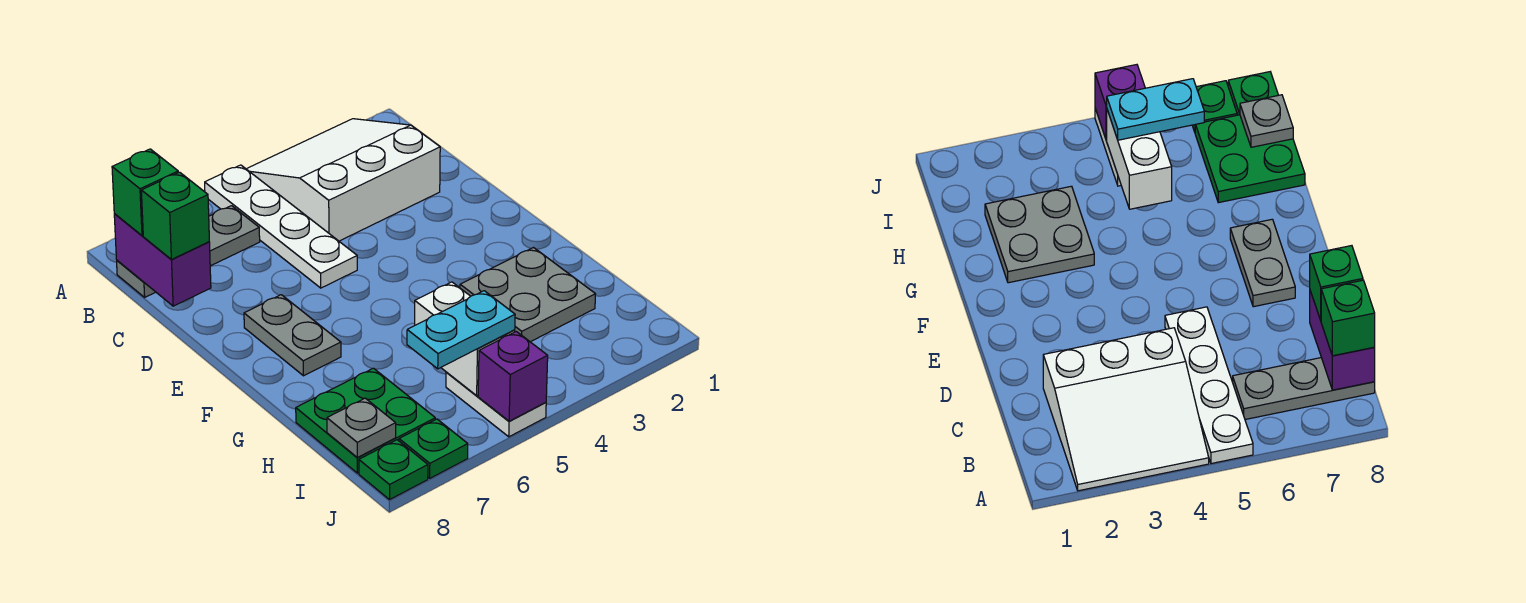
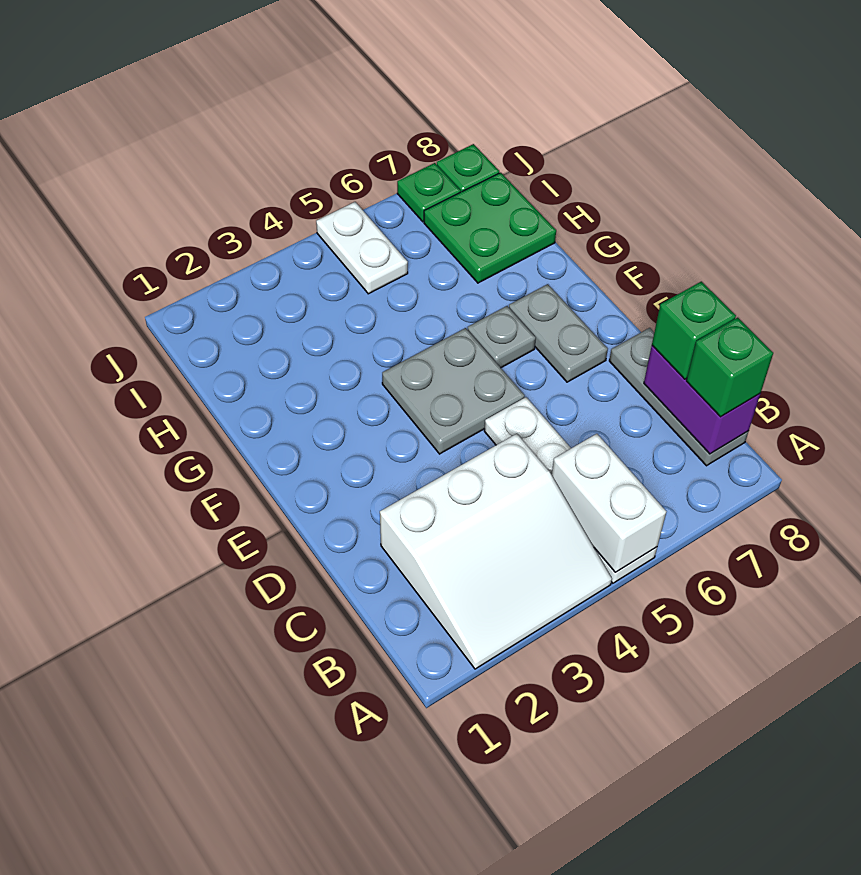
grey 1x3 plate [117,206,260,297] -> grey 1x3 plate turned to [609,328,749,466]
grey 2x2 plate [460,248,596,342] -> grey 2x2 plate moved to [382,328,525,454]
white 1x2 brick [415,282,515,395] -> white 1x2 brick moved to [552,434,666,572]
cyan 1x2 plate [407,291,515,369] -> none
grey 1x1 plate [327,398,396,457] -> grey 1x1 plate moved to [468,306,536,368]
purple 1x1 brick [478,331,548,421] -> none

